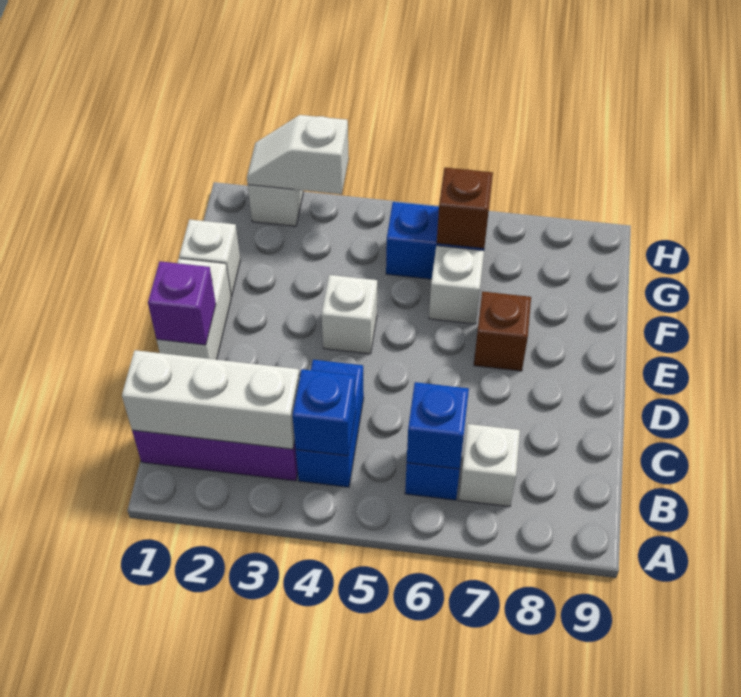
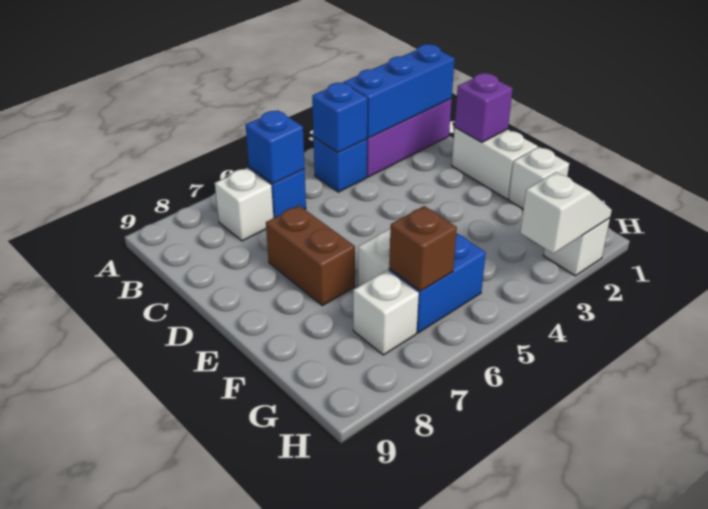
white 1x3 brick [122,350,300,449] -> blue 1x3 brick [343,44,455,138]
blue 1x2 brick [296,360,364,487] -> blue 1x1 brick [313,137,367,192]
white 1x1 brick [322,275,377,354] -> white 1x1 brick moved to [353,270,419,355]
brown 1x1 brick [474,291,531,371] -> brown 1x2 brick [266,206,355,306]

